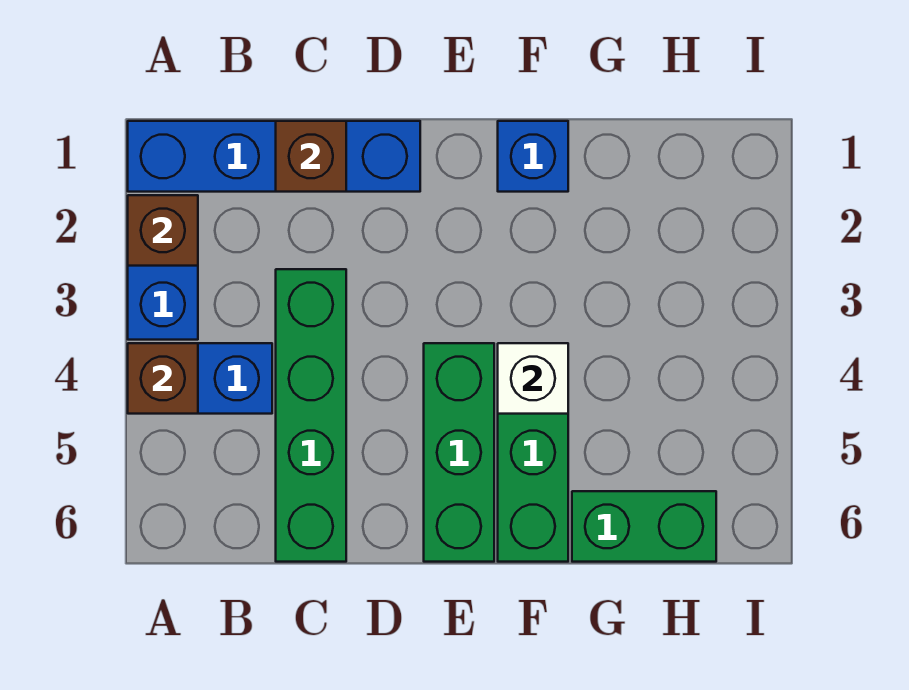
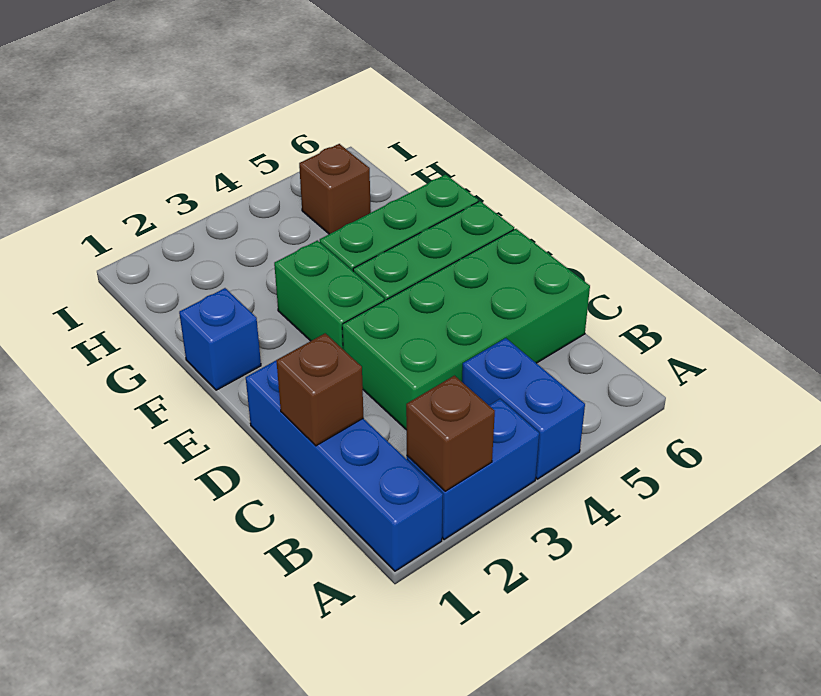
brown 1x1 brick [128,343,198,414] -> brown 1x1 brick moved to [299,144,371,234]
green 1x4 brick [276,269,346,562] -> green 2x4 brick [342,229,590,430]
white 1x1 brick [498,343,568,414] -> none
green 1x2 brick [572,491,716,562] -> green 1x2 brick moved to [274,240,384,349]

